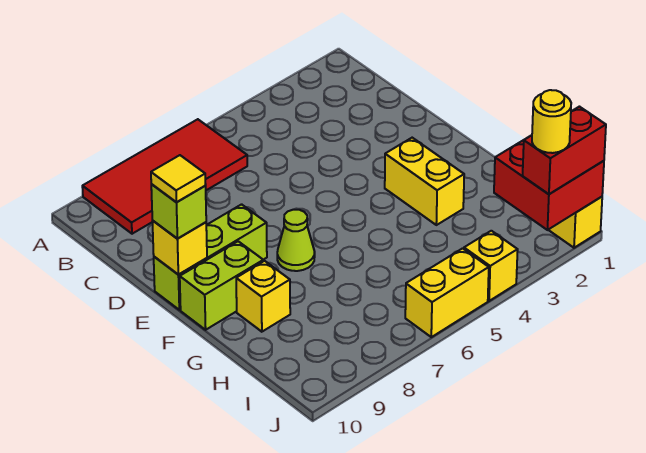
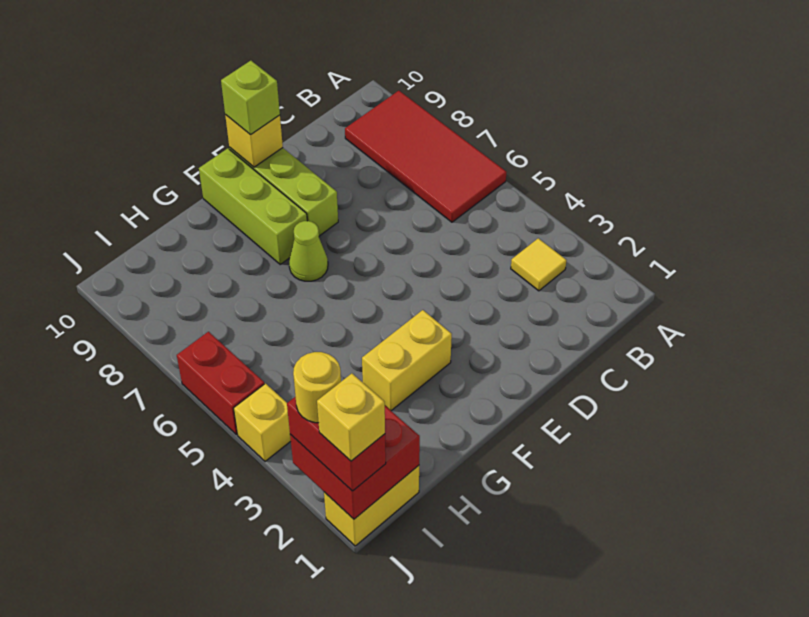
yellow 1x1 tile [151,155,206,202] -> yellow 1x1 tile moved to [511,238,567,291]
lime 1x2 brick [180,241,263,330] -> lime 1x3 brick [199,148,307,264]
yellow 1x1 brick [236,261,290,332] -> yellow 1x1 brick moved to [317,373,385,461]
yellow 1x2 brick [405,248,489,337] -> red 1x2 brick [177,332,264,434]

